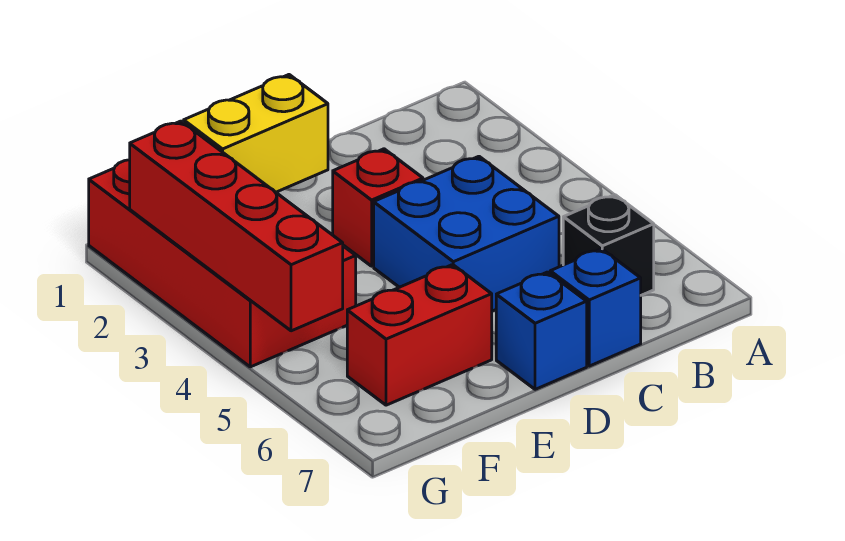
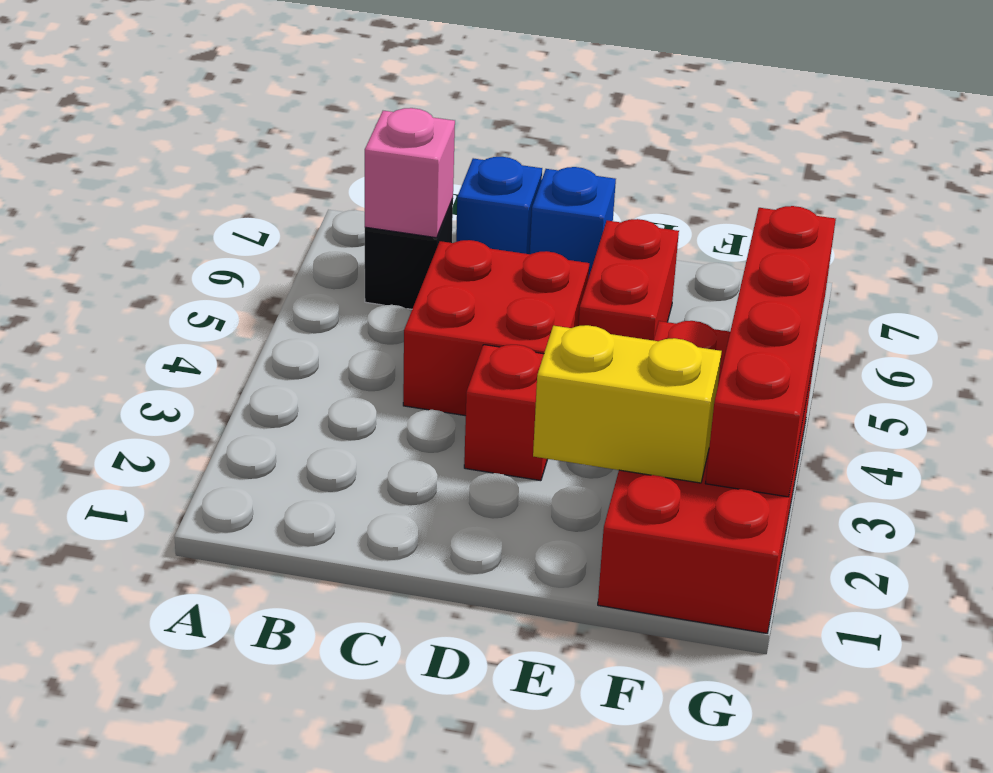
none -> pink 1x1 brick [365,108,455,238]
blue 2x2 brick [374,156,559,311] -> red 2x2 brick [403,240,589,416]
red 1x2 brick [347,265,492,405] -> red 1x2 brick turned to [579,219,679,340]

